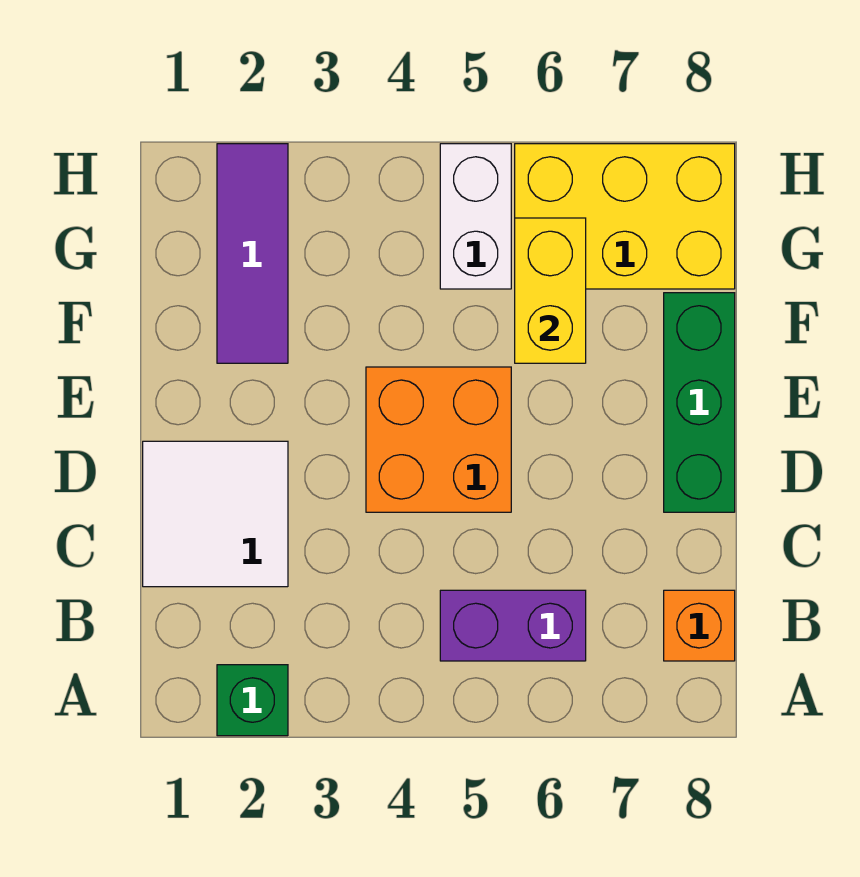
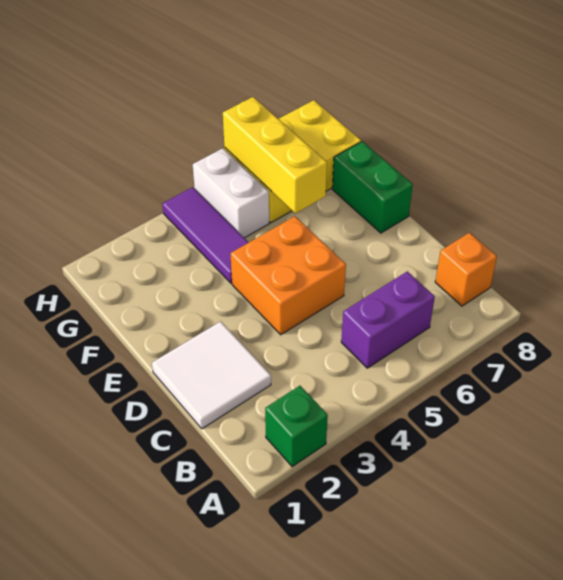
green 1x3 brick [664,293,735,512] -> green 1x2 brick [332,141,413,233]
purple 1x3 tile [217,144,288,363] -> purple 1x3 tile moved to [162,187,249,283]
yellow 1x2 brick [515,218,586,363] -> yellow 1x3 brick [223,97,327,213]

